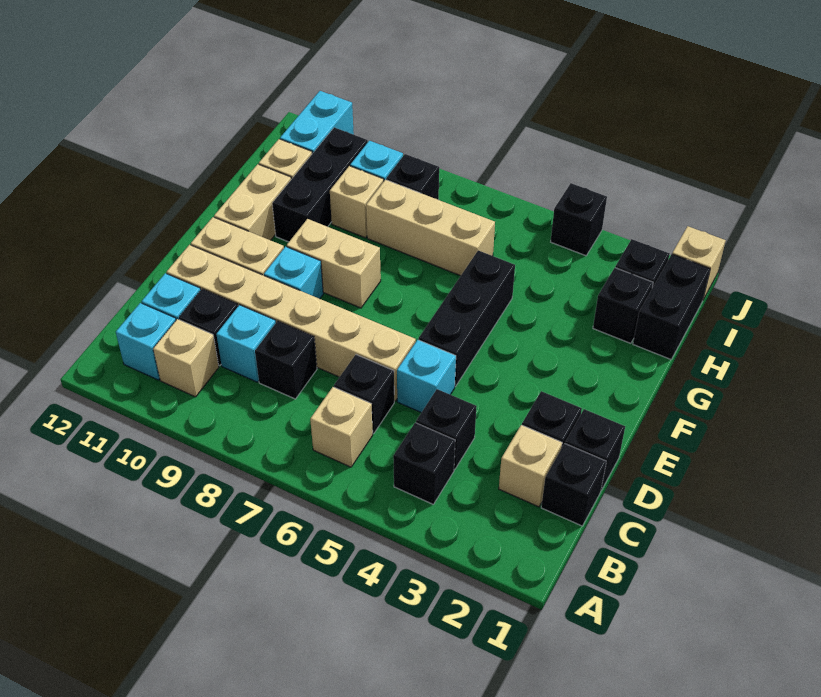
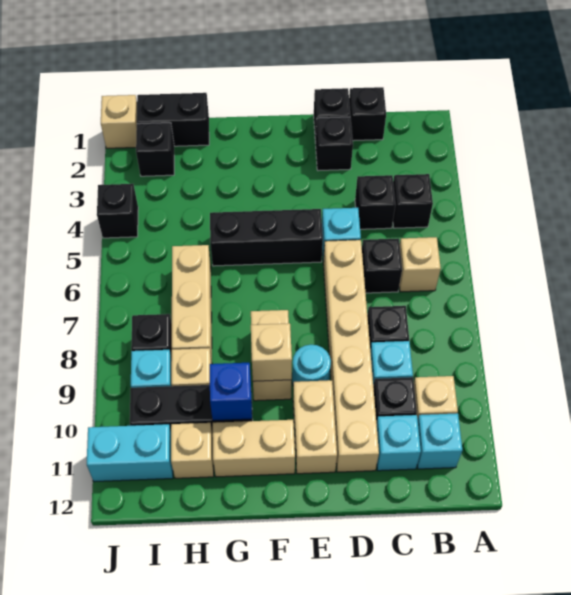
tan 1x1 brick [499,425,562,507] -> tan 1x1 brick moved to [251,323,292,381]
cyan 1x1 brick [264,247,323,299] -> cyan 1x1 round brick [292,345,331,384]
none -> blue 1x1 brick [210,363,252,421]
black 1x1 brick [593,268,653,343] -> none

